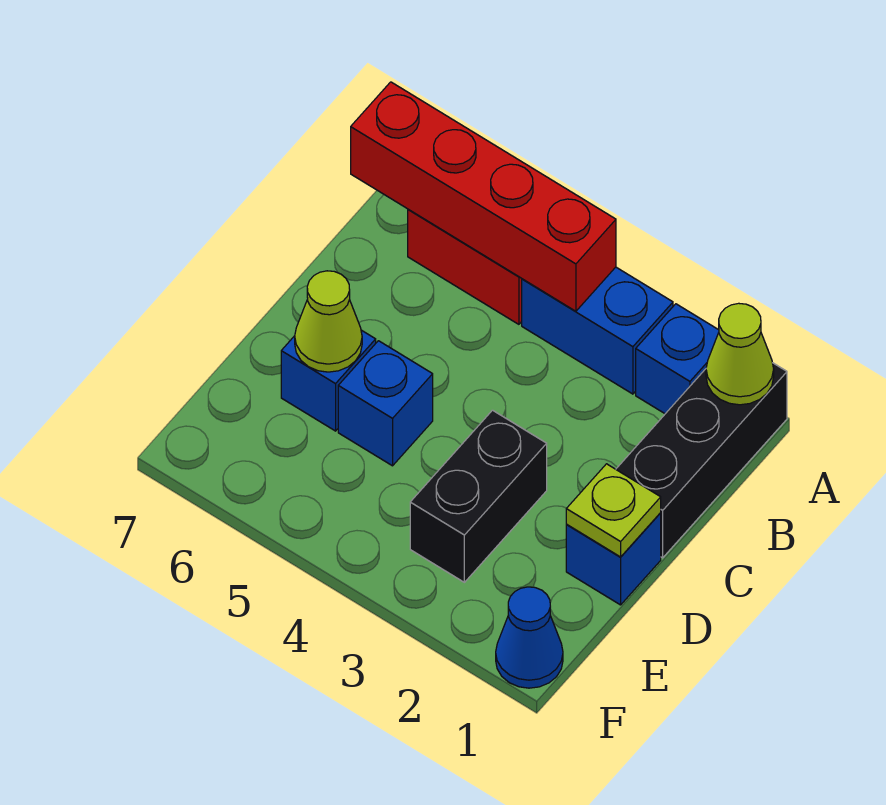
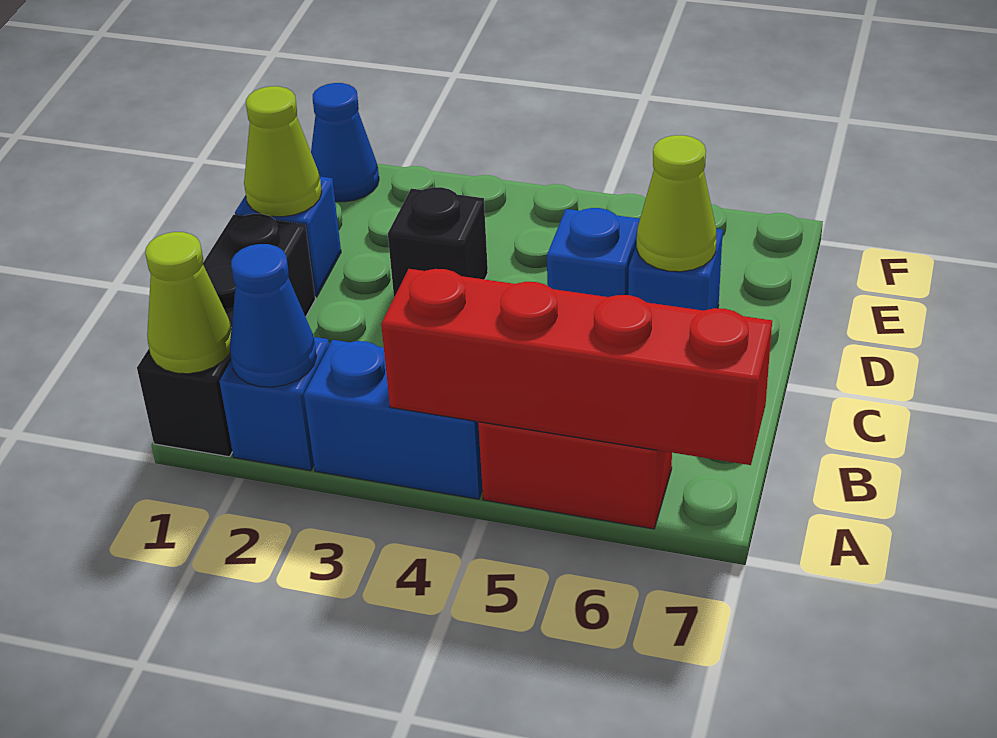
none -> blue 1x1 cone [230,244,317,387]
lime 1x1 plate [566,464,661,557] -> lime 1x1 cone [244,86,322,217]
black 1x2 brick [410,410,547,582] -> black 1x1 brick [388,187,488,297]

